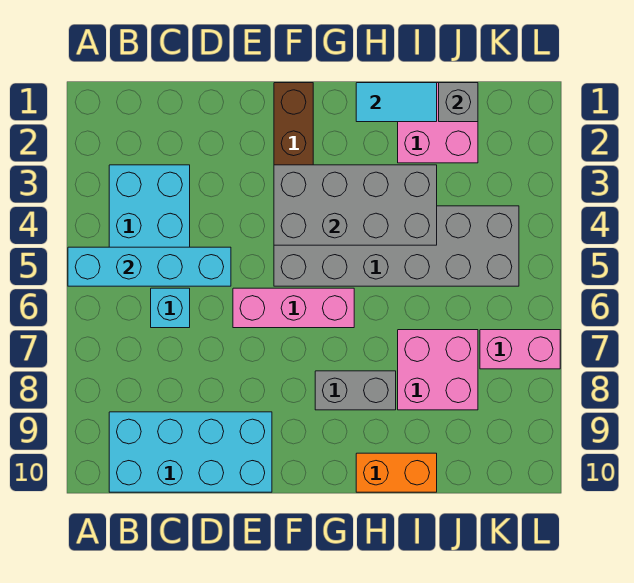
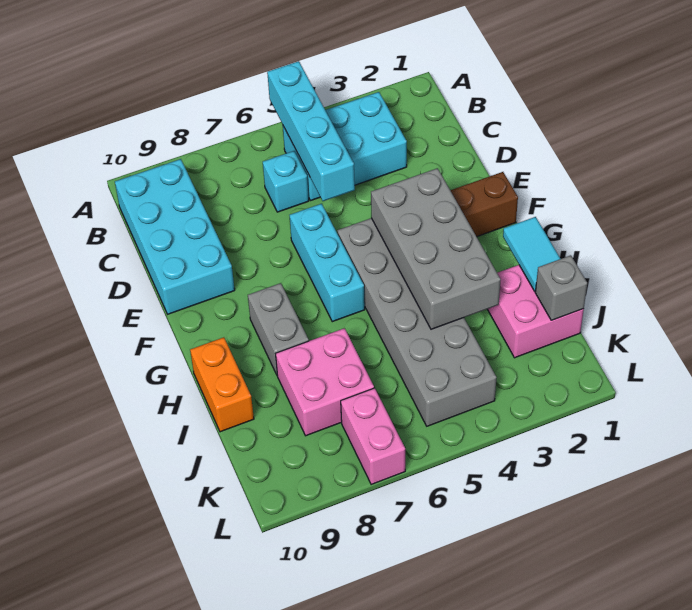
pink 1x3 brick [233,288,354,328] -> cyan 1x3 brick [289,204,365,322]

